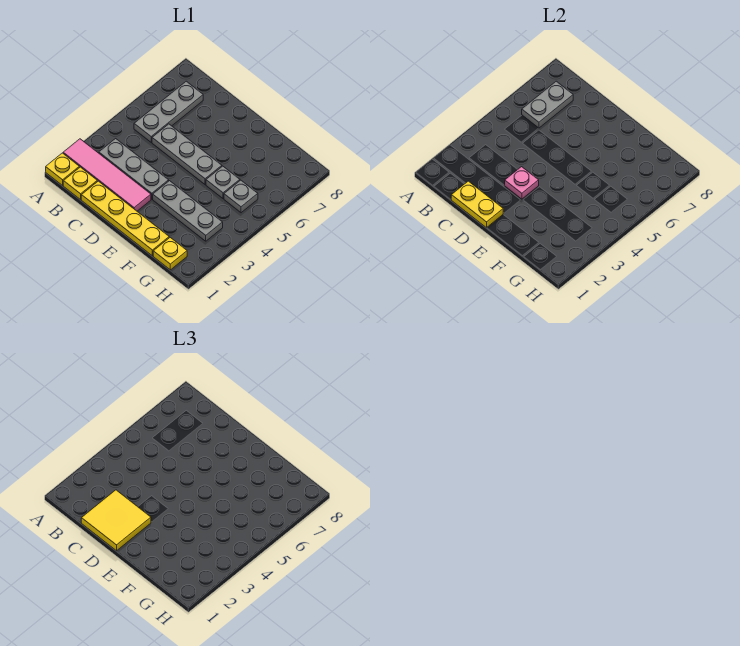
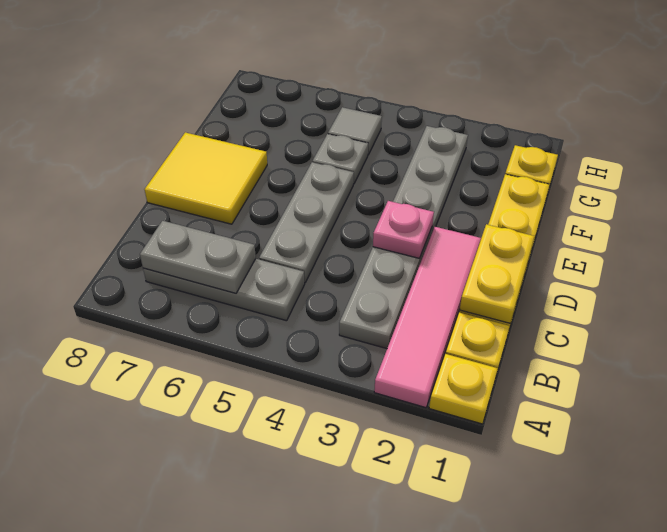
yellow 2x2 tile [81,490,151,551] -> yellow 2x2 tile moved to [145,132,267,224]
grey 1x1 plate [224,180,258,213] -> grey 1x1 tile [328,107,382,155]

